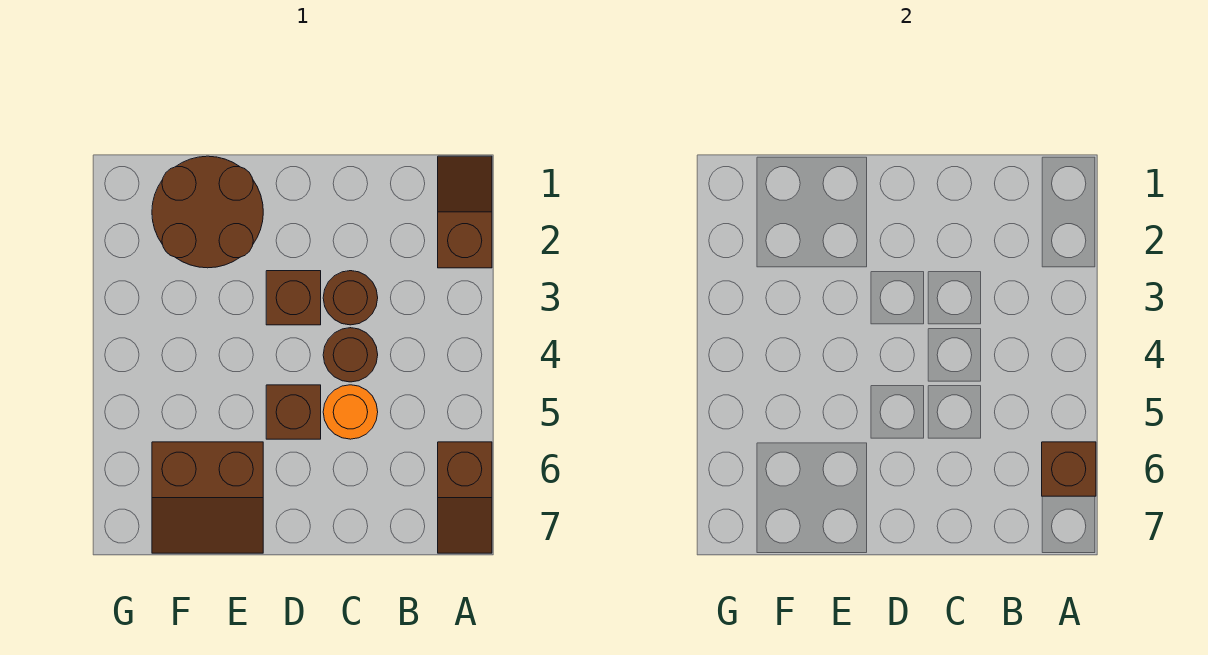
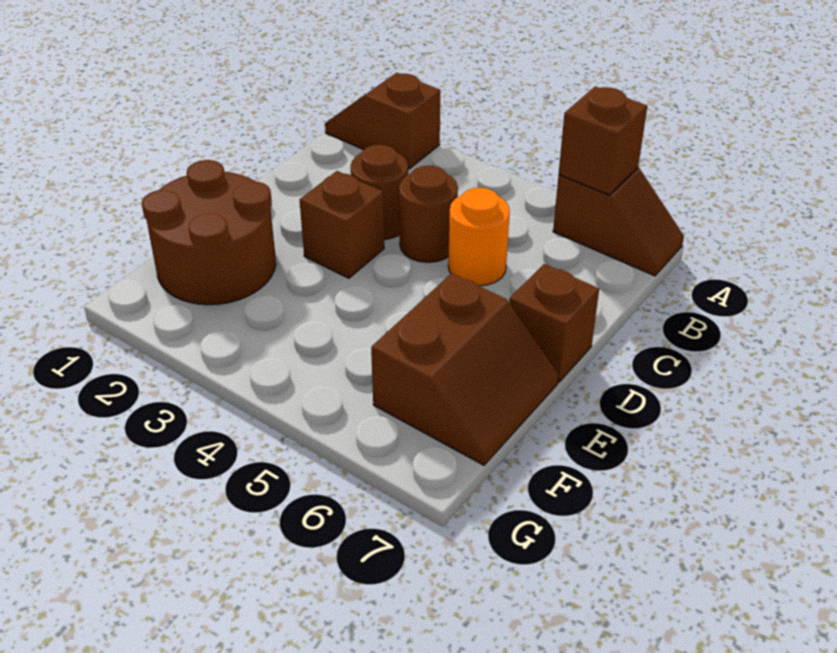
brown 1x1 brick [266,385,321,439] -> brown 1x1 brick moved to [509,264,599,382]

